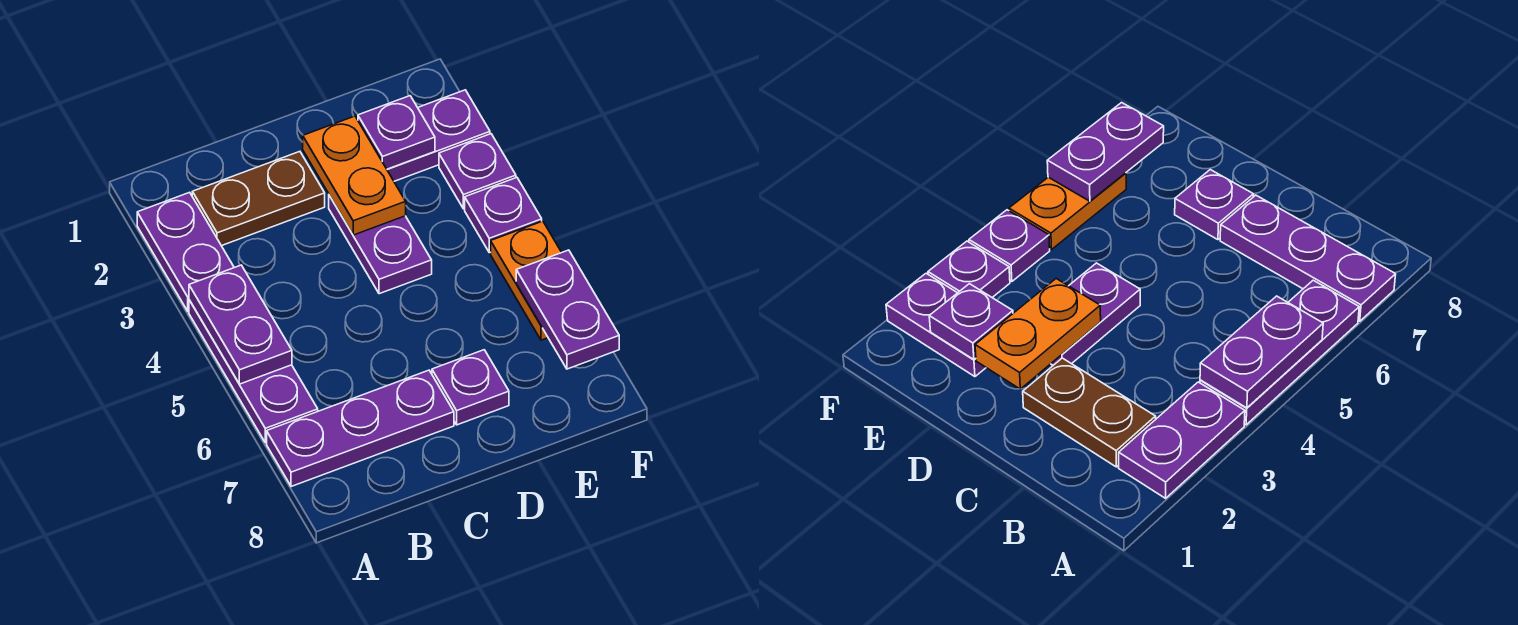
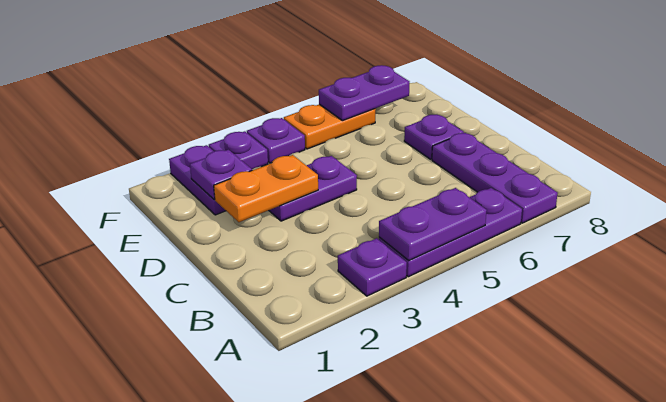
purple 1x2 plate [137,192,234,311] -> purple 1x1 plate [338,238,407,296]
brown 1x2 plate [192,152,325,246] -> none

